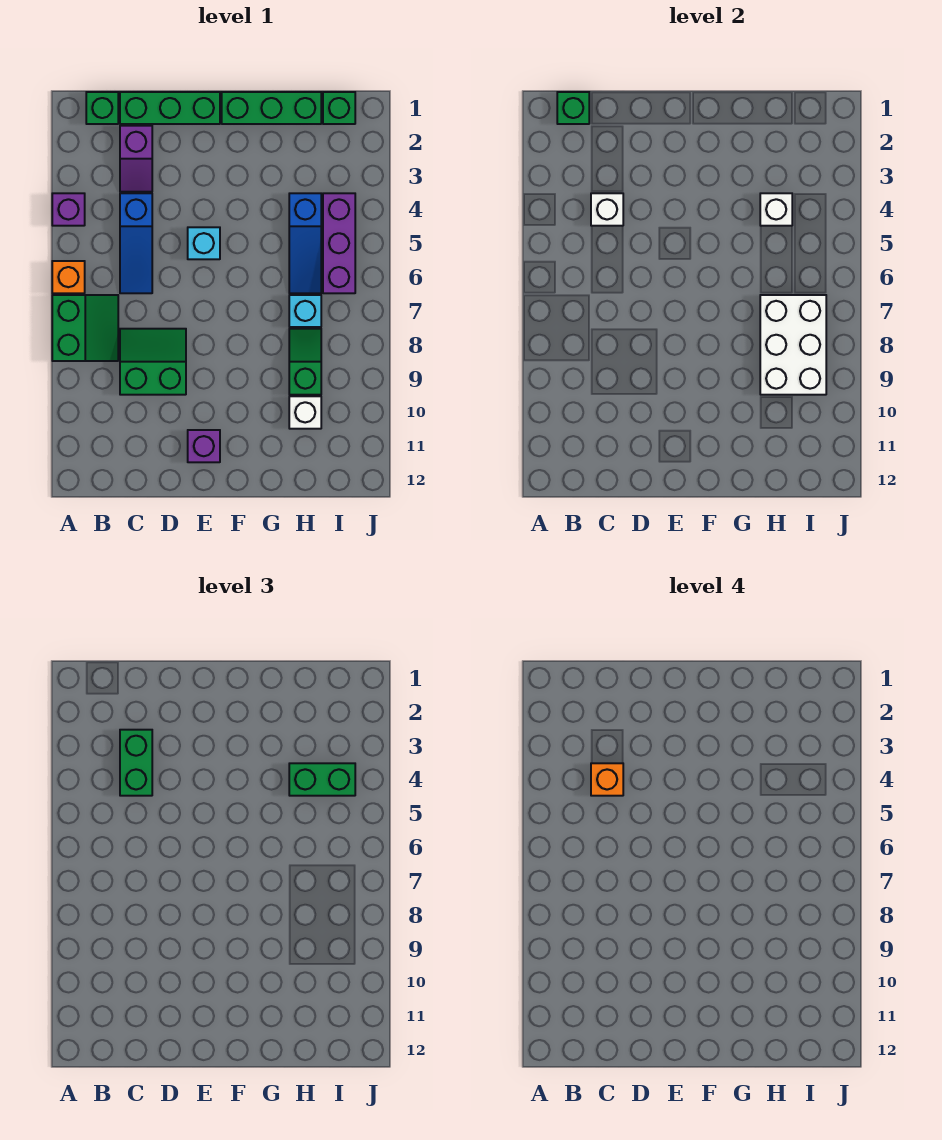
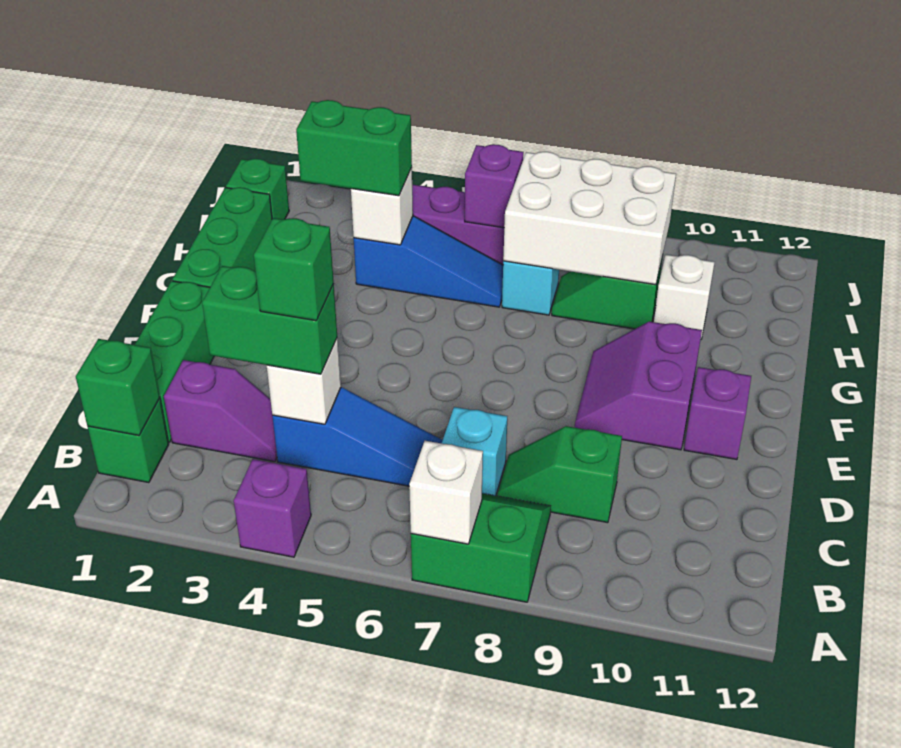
orange 1x1 brick [52,261,85,293] -> none
none -> white 1x1 brick [409,441,483,544]
orange 1x1 brick [591,763,623,796] -> green 1x1 brick [254,218,334,321]
green 2x2 slope [120,329,186,395] -> green 1x2 slope [497,426,622,523]
cyan 1x1 brick [188,227,220,259] -> cyan 1x1 brick moved to [442,407,507,496]
none -> purple 2x2 slope [575,322,702,450]
green 1x2 brick [289,763,355,796] -> green 1x2 brick turned to [296,100,412,196]
none -> purple 1x1 brick [465,144,524,228]

